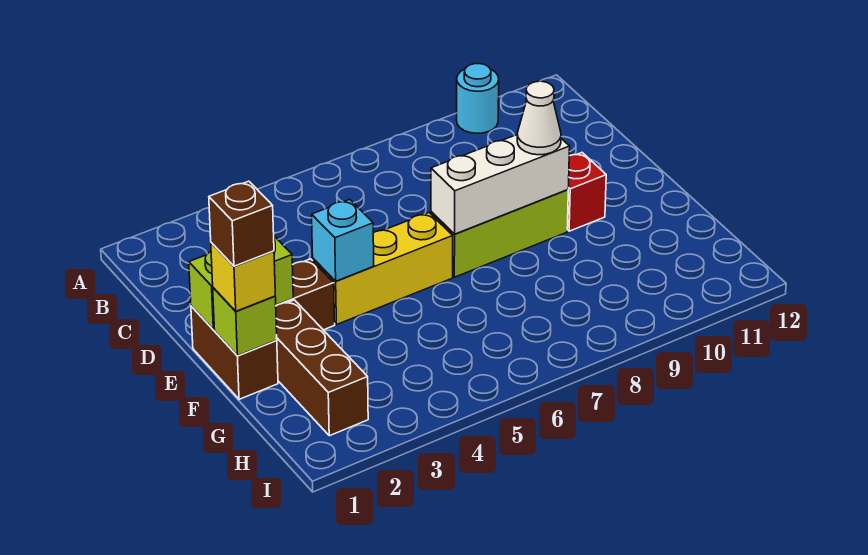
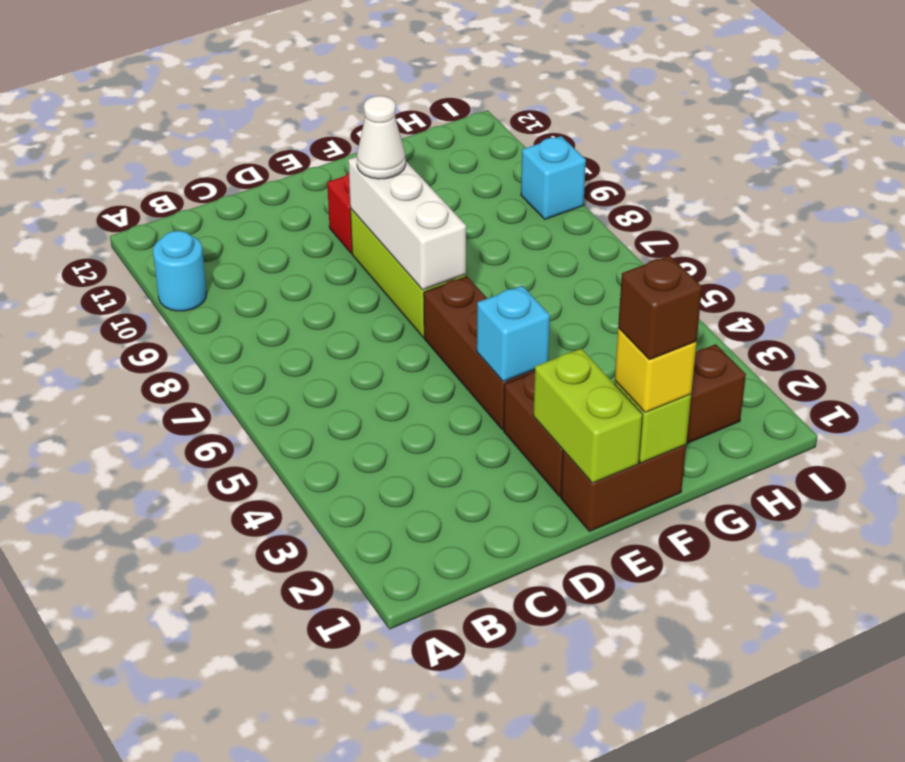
yellow 1x3 brick [313,213,453,325] -> brown 1x3 brick [424,276,535,430]
none -> cyan 1x1 brick [521,136,586,219]

